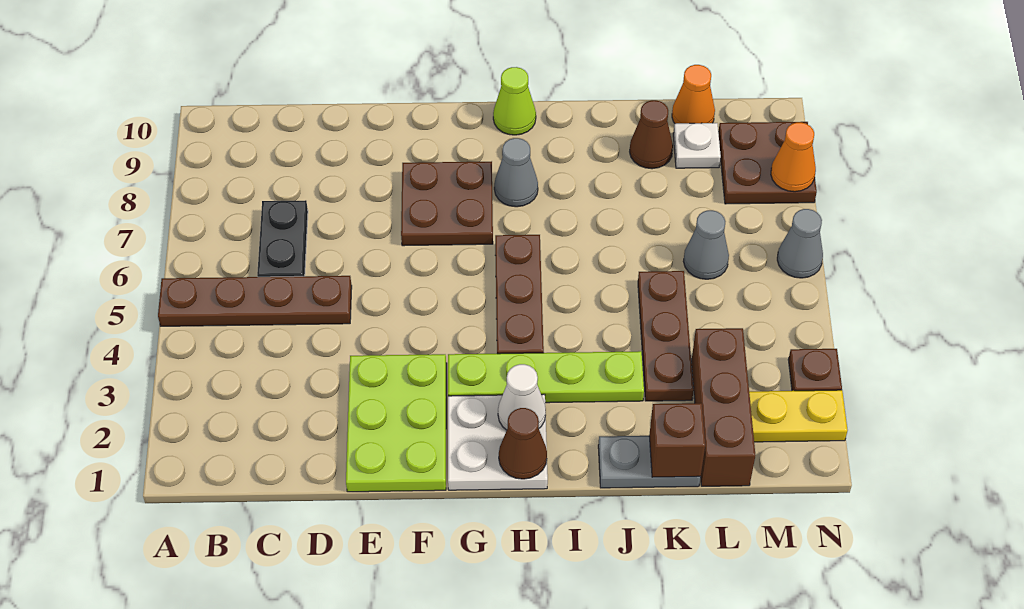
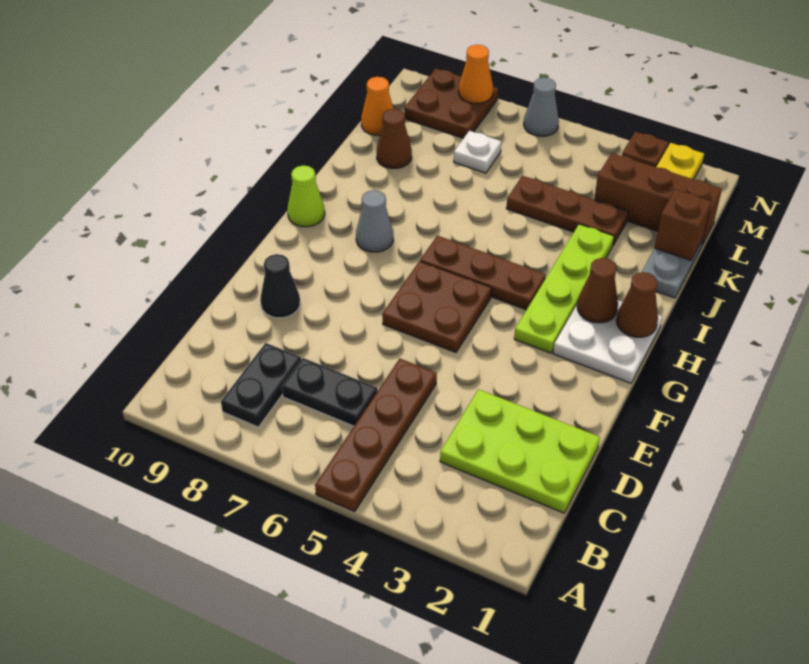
none -> black 1x2 plate [221,343,301,427]
lime 2x3 plate [346,354,446,492] -> lime 2x3 plate moved to [440,389,600,513]
none -> black 1x1 cone [260,254,300,318]
brown 2x2 plate [401,161,493,246] -> brown 2x2 plate moved to [382,261,491,352]
white 1x1 cone [498,364,546,430] -> brown 1x1 cone [577,258,618,323]
grey 1x1 cone [683,210,729,279] -> none
white 1x1 plate [673,123,721,168] -> white 1x1 plate moved to [454,131,501,173]

